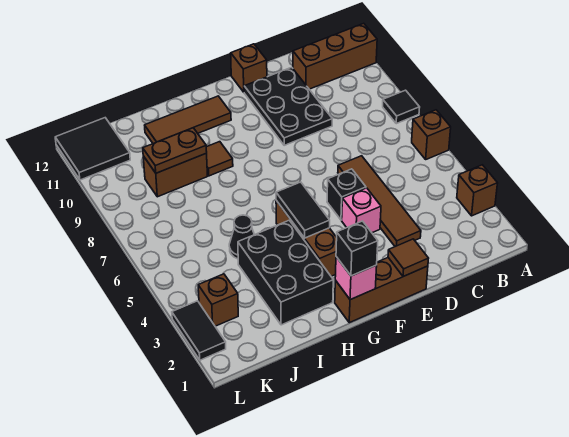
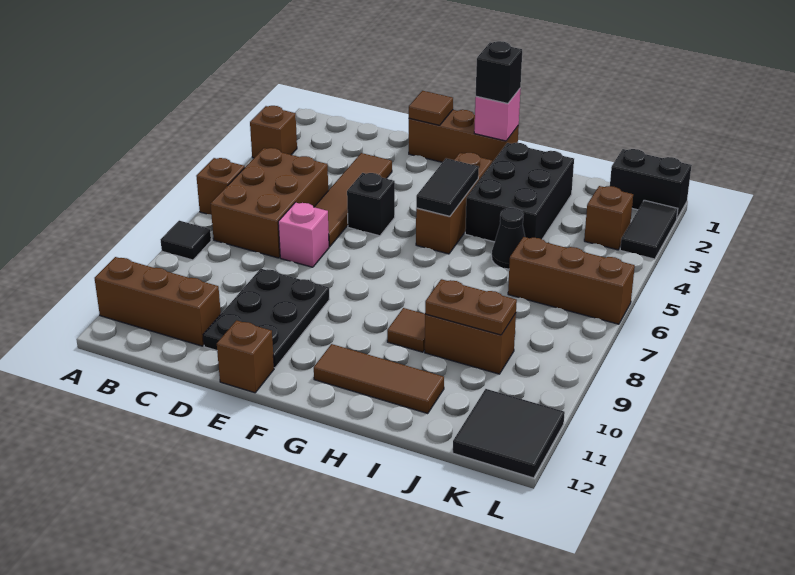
none -> brown 2x3 brick [211,148,328,258]
pink 1x1 brick [342,188,381,233] -> pink 1x1 brick moved to [278,202,329,267]
none -> brown 1x3 brick [508,237,635,324]
none -> black 1x2 brick [610,149,692,218]

